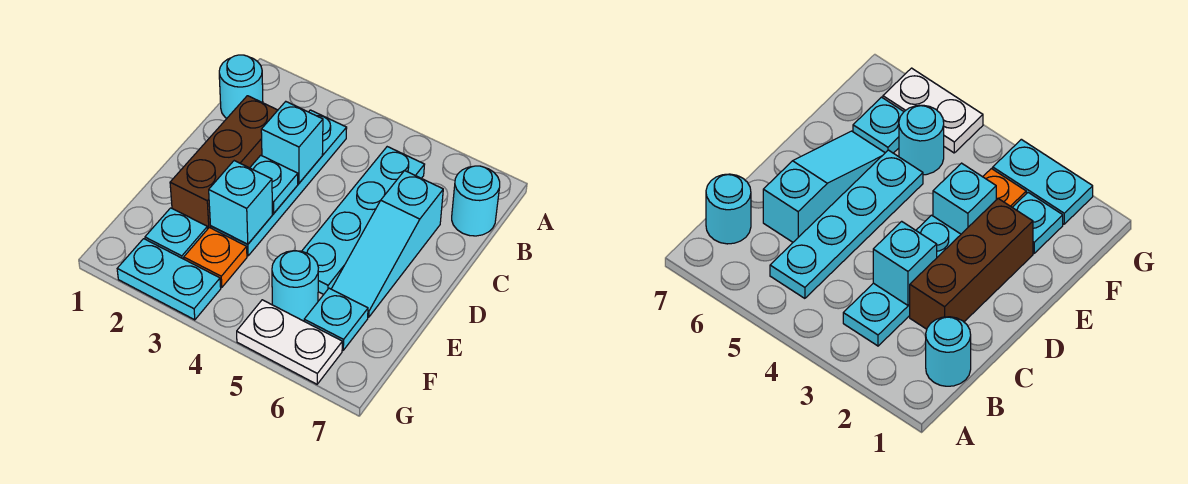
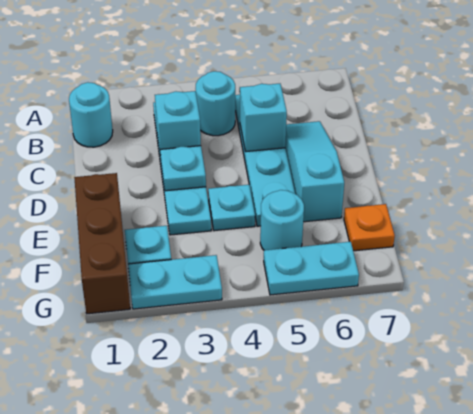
cyan 1x1 round brick [452,166,500,236] -> cyan 1x1 round brick moved to [196,71,235,136]
brown 1x3 brick [170,96,278,228] -> brown 1x3 brick moved to [74,173,130,314]
cyan 1x3 slope [332,171,443,317] -> cyan 1x3 slope turned to [285,121,344,222]
cyan 1x1 brick [209,161,273,244] -> cyan 1x1 brick moved to [240,84,287,152]
orange 1x1 plate [184,227,247,288] -> orange 1x1 plate moved to [344,204,395,251]
cyan 1x1 plate [304,288,368,350] -> cyan 1x1 plate moved to [208,185,255,231]
white 1x2 plate [237,300,342,384] -> cyan 1x2 plate [264,242,359,295]

